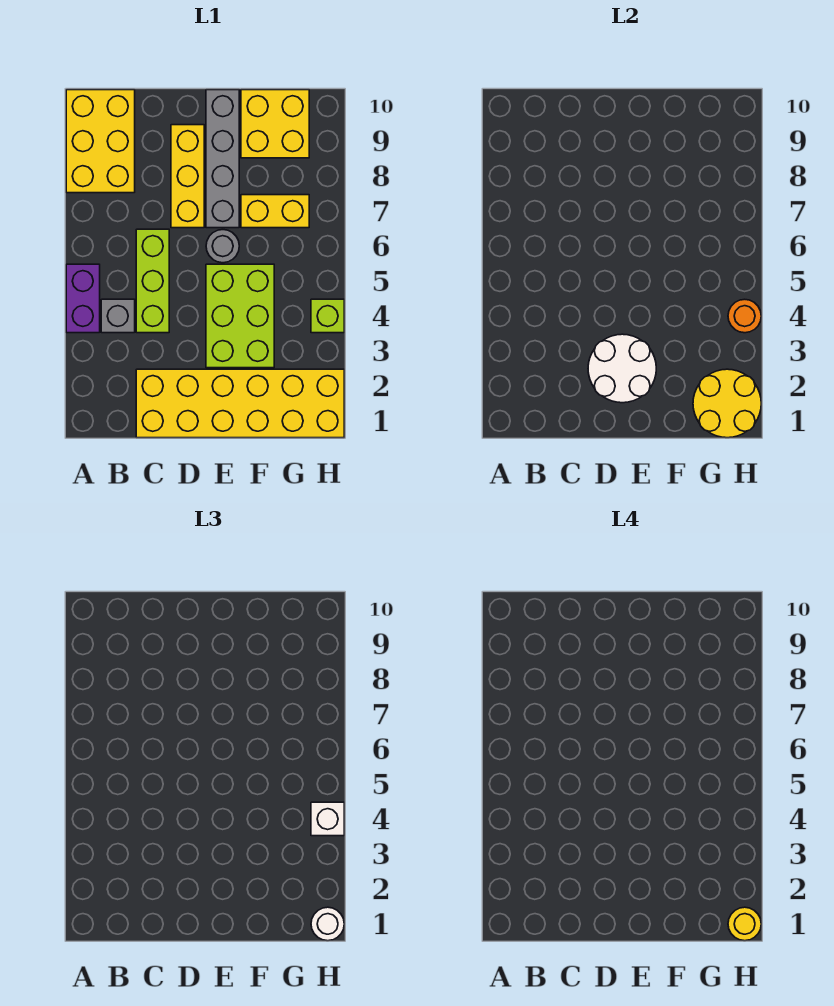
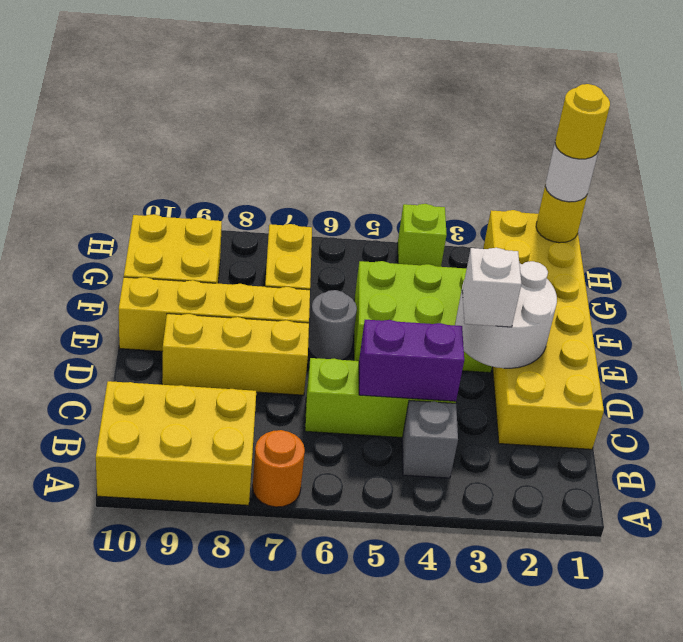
purple 1x2 brick [66,264,100,333] -> purple 1x2 brick moved to [359,320,464,401]
grey 1x4 brick [206,90,239,228] -> yellow 1x4 brick [119,277,310,351]
yellow 2x2 round brick [693,369,761,438] -> yellow 1x1 round brick [536,187,587,243]
orange 1x1 round brick [728,299,761,333] -> orange 1x1 round brick moved to [253,430,305,507]
white 1x1 brick [311,802,344,836] -> white 1x1 brick moved to [462,248,522,327]

